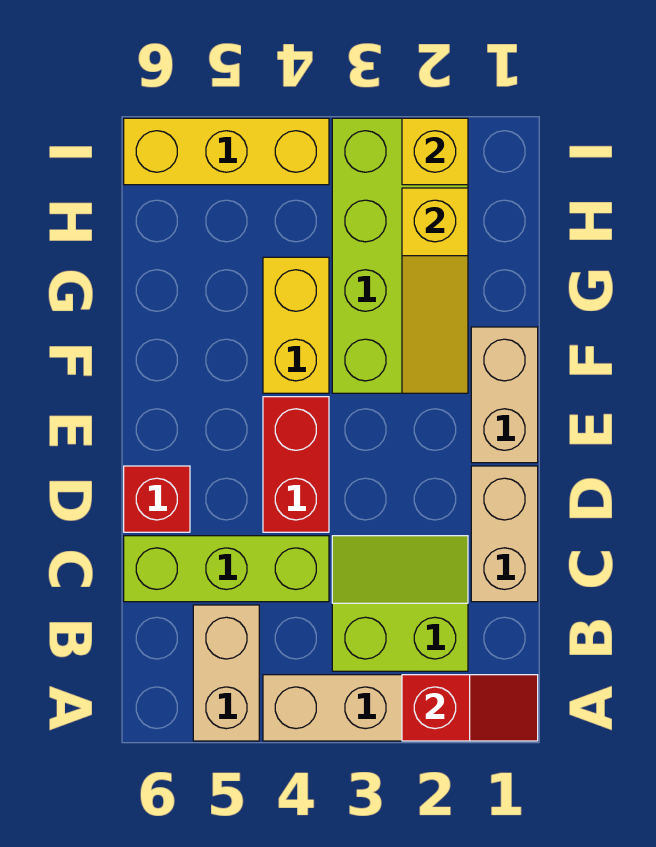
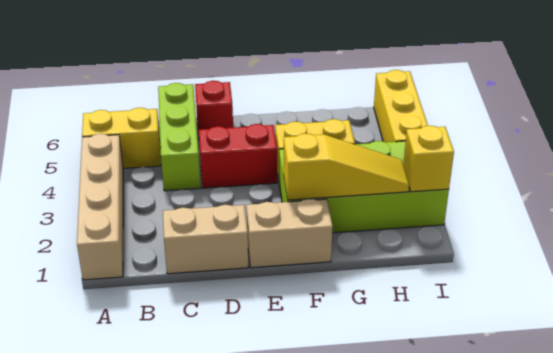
red 1x2 slope [402,675,538,741] -> none
tan 1x2 brick [193,605,259,741] -> yellow 1x2 brick [82,108,161,168]
lime 2x2 slope [332,536,468,671] -> none
yellow 1x3 slope [402,188,468,393] -> yellow 1x3 slope turned to [283,133,409,200]

